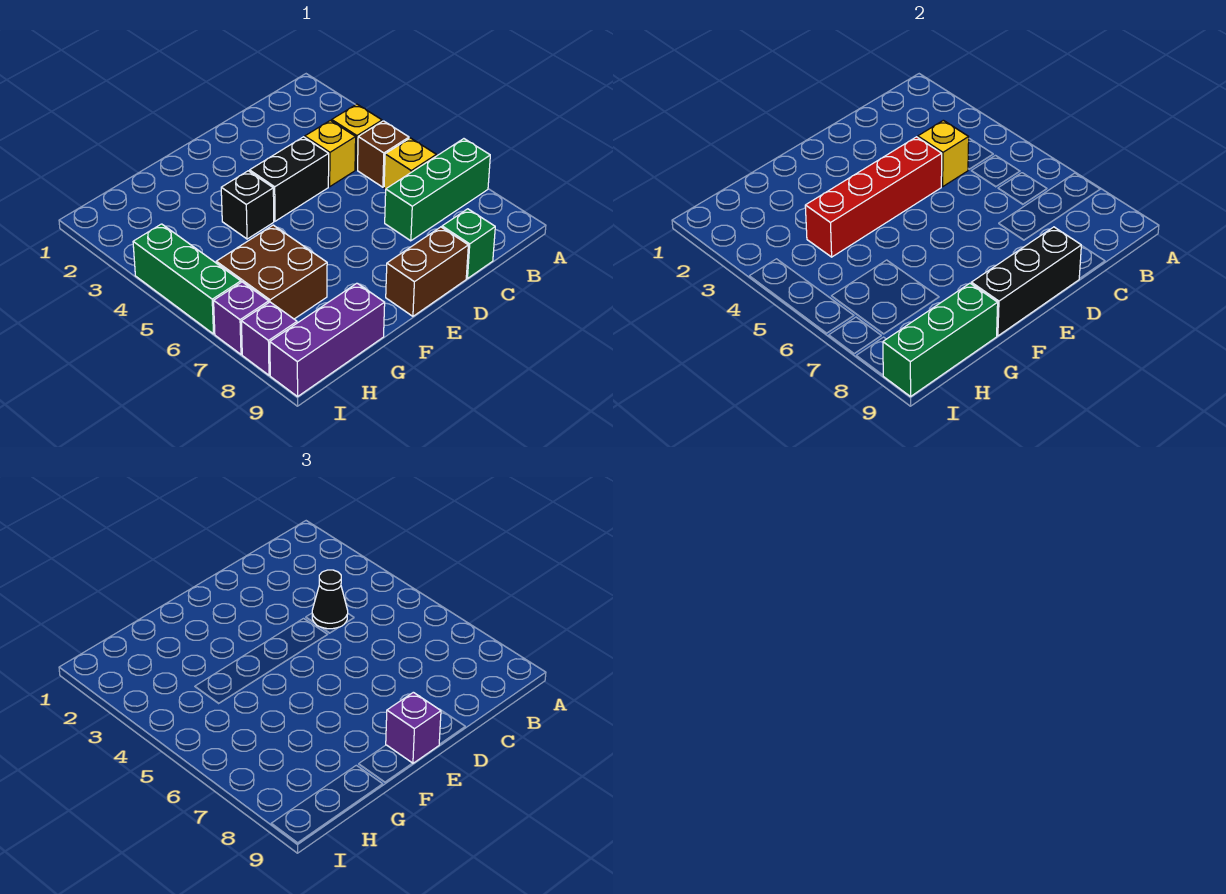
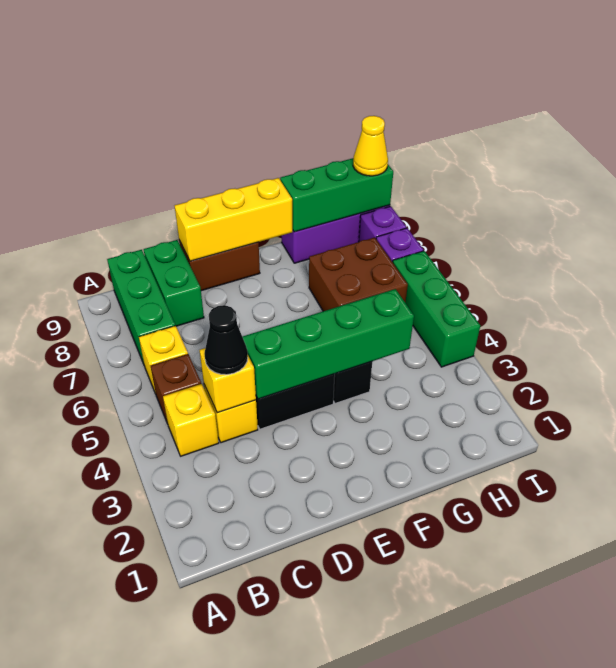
green 1x3 brick [385,139,490,241] -> green 1x3 brick turned to [107,250,175,364]
green 1x1 brick [442,209,495,279] -> green 1x2 brick [144,240,204,326]
red 1x4 brick [805,137,942,257] -> green 1x4 brick [242,289,414,399]
black 1x3 brick [971,227,1081,336] -> yellow 1x3 brick [175,178,293,261]
purple 1x1 brick [386,692,441,763] -> none
none -> yellow 1x1 cone [353,116,388,176]

